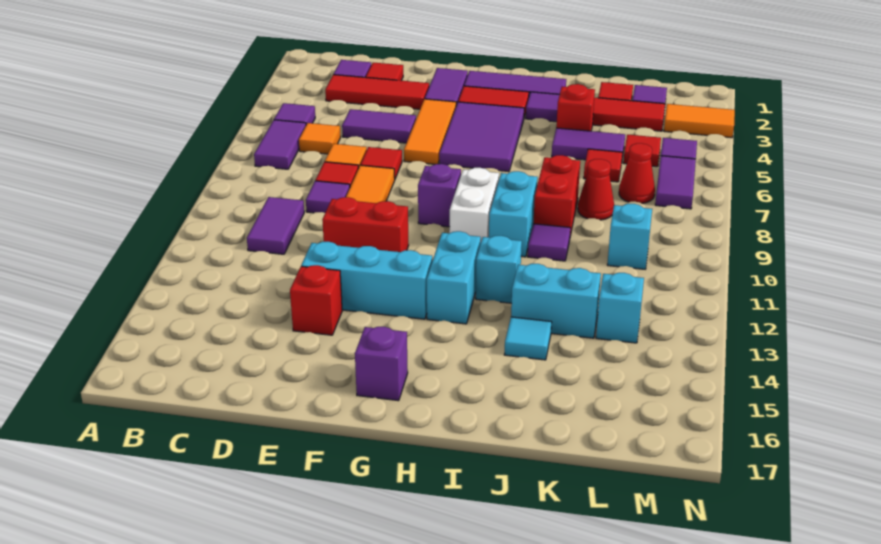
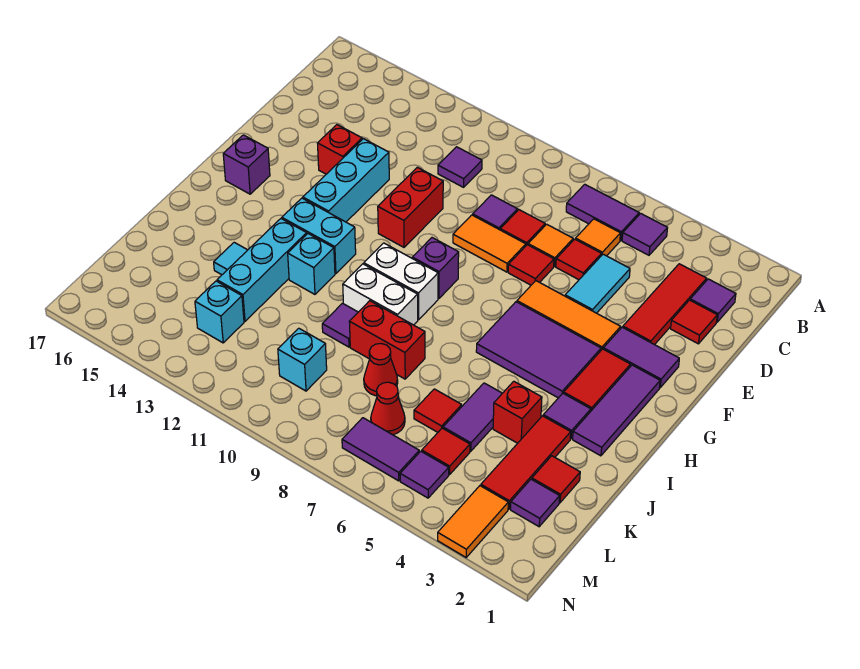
purple 1x2 tile [247,197,304,254] -> purple 1x1 tile [438,147,482,187]
purple 1x2 tile [342,109,416,143] -> cyan 1x2 tile [565,254,630,313]
none -> red 1x1 tile [556,239,601,280]
cyan 1x2 brick [489,171,538,257] -> white 1x2 brick [343,264,418,325]
cyan 1x2 brick [511,264,601,338] -> cyan 1x3 brick [217,219,307,321]

